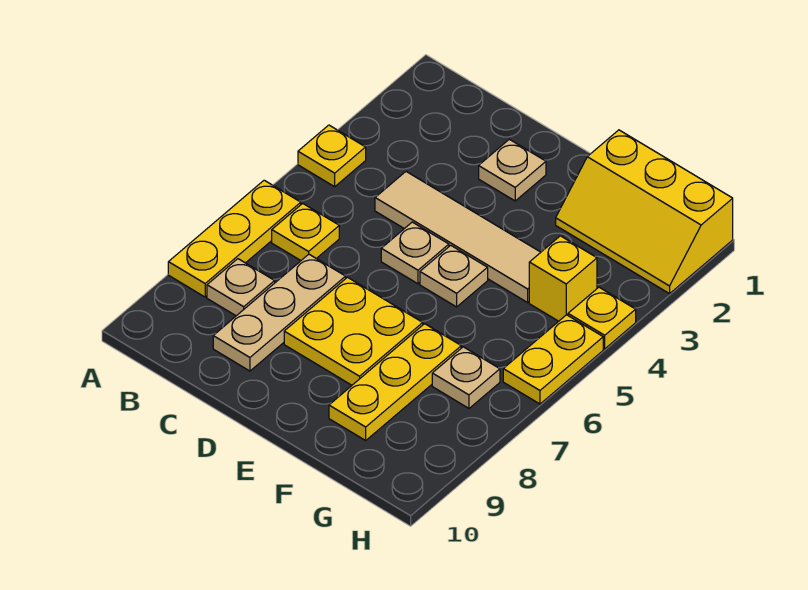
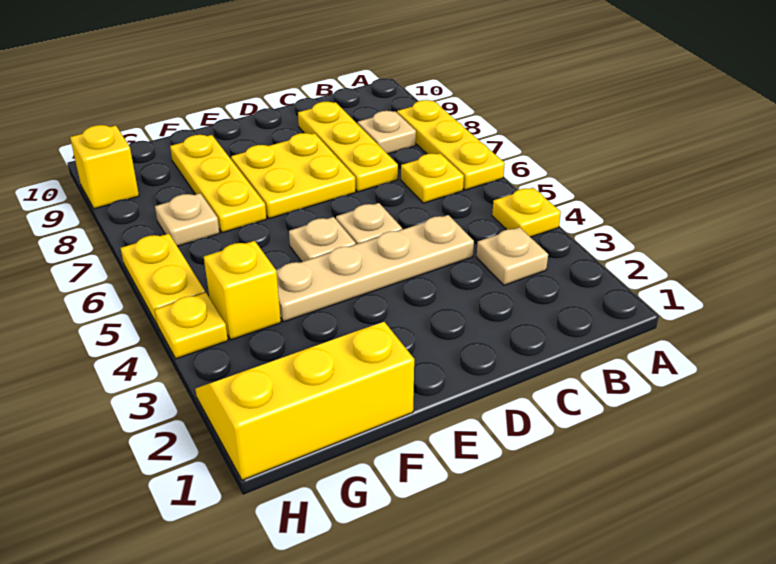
tan 1x4 tile [375,172,541,302] -> tan 1x4 plate [276,215,474,322]
tan 1x3 plate [213,254,346,371] -> yellow 1x3 plate [298,102,398,192]
tan 1x1 plate [479,139,546,201] -> tan 1x1 plate moved to [477,227,548,285]
none -> yellow 1x1 brick [70,125,139,209]

